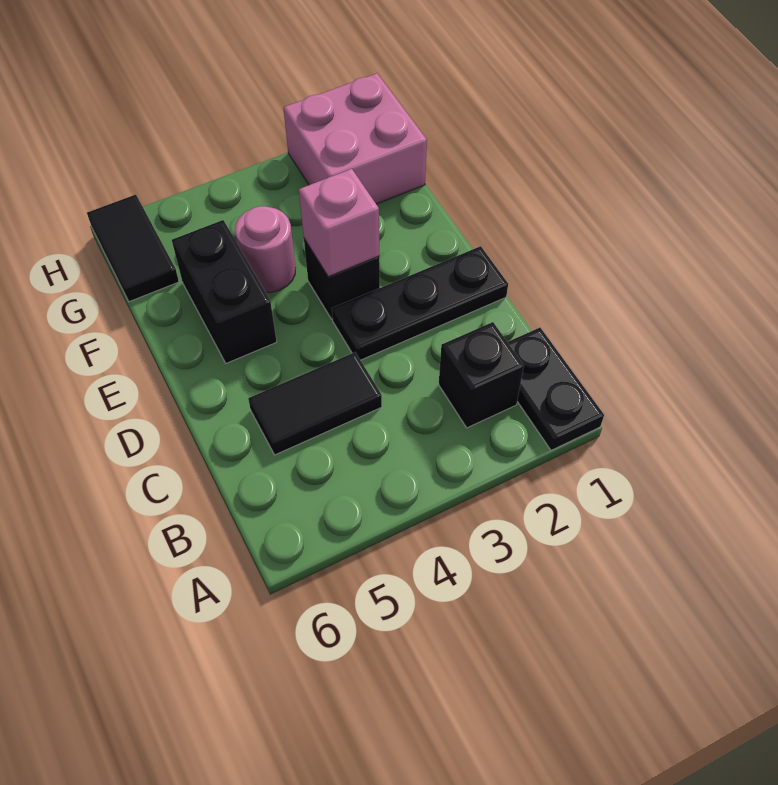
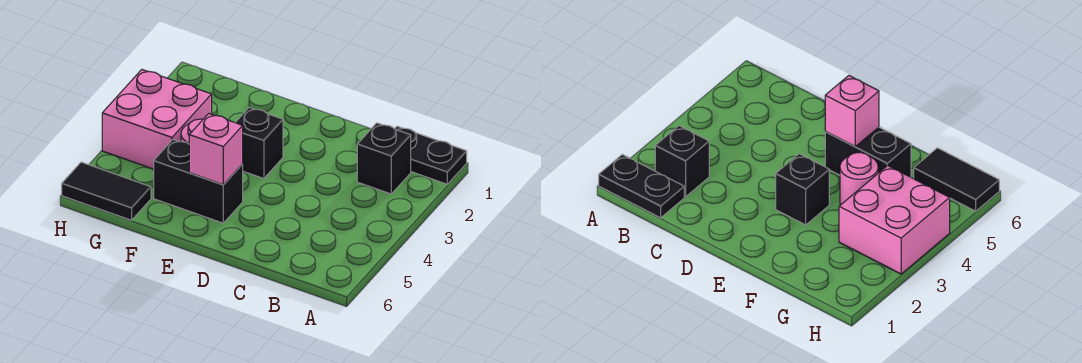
black 1x2 tile [248,352,382,455] -> none
black 1x3 plate [332,246,508,360] -> none
pink 1x1 brick [299,169,379,277] -> pink 1x1 brick moved to [189,114,243,185]
pink 2x2 brick [283,73,427,204] -> pink 2x2 brick moved to [102,70,212,169]

